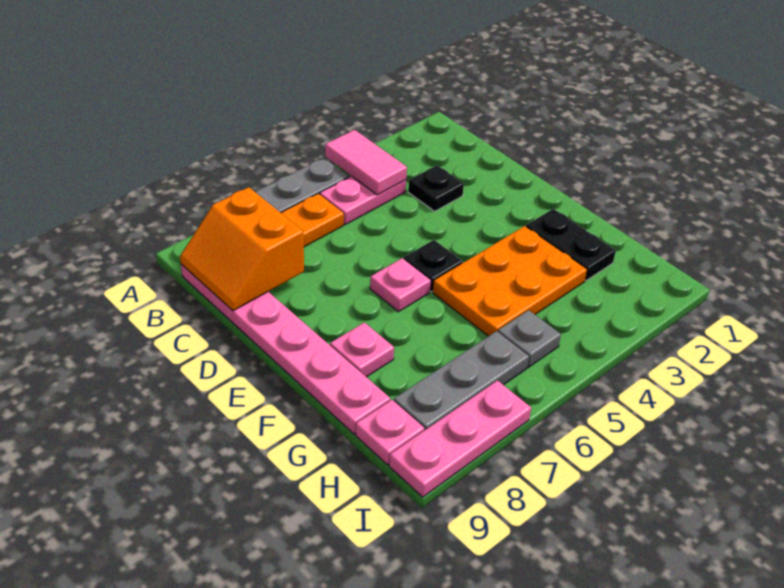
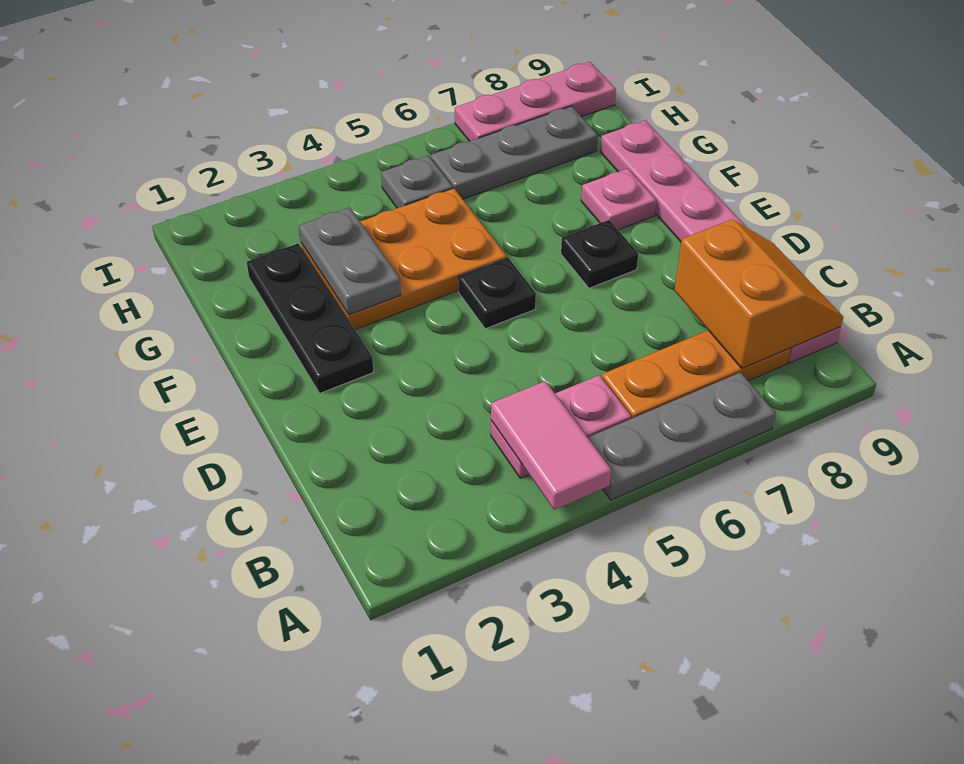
black 1x1 plate [408,165,464,211] -> black 1x1 plate moved to [561,220,638,288]
pink 1x1 plate [370,258,431,312] -> none
black 1x2 plate [526,209,616,280] -> black 1x3 plate [247,244,373,393]
none -> grey 1x2 plate [299,207,401,315]
pink 1x1 plate [356,400,424,465] -> none

